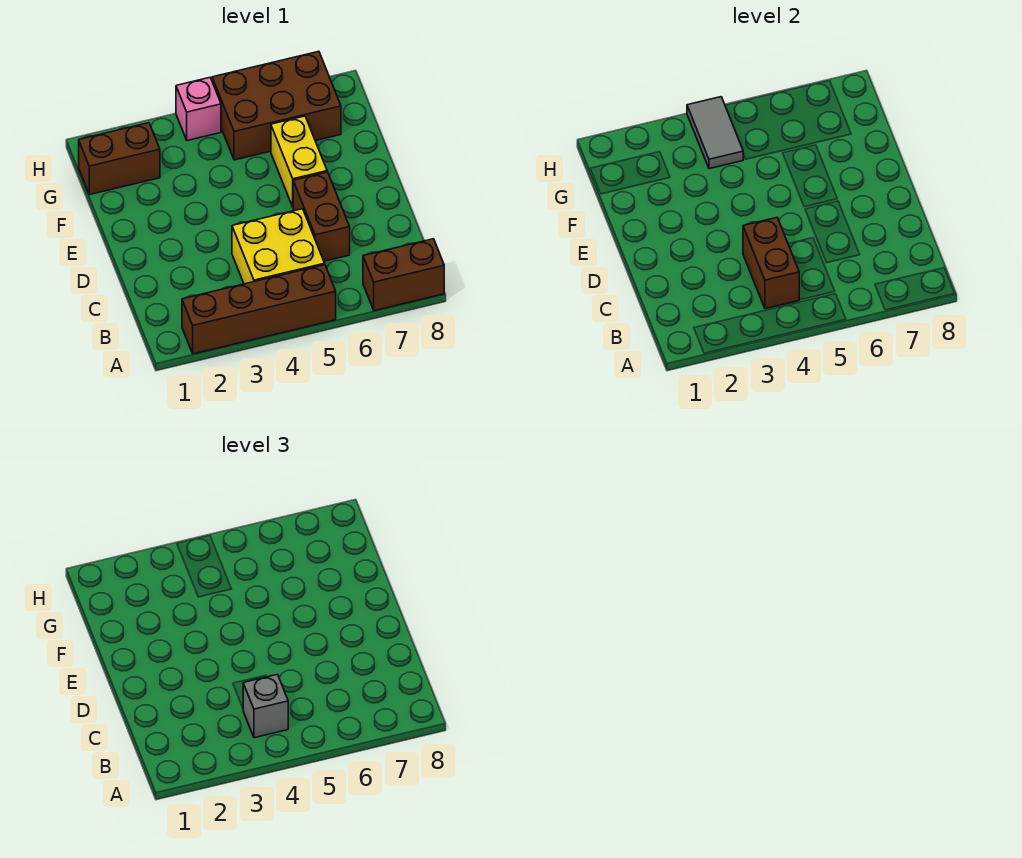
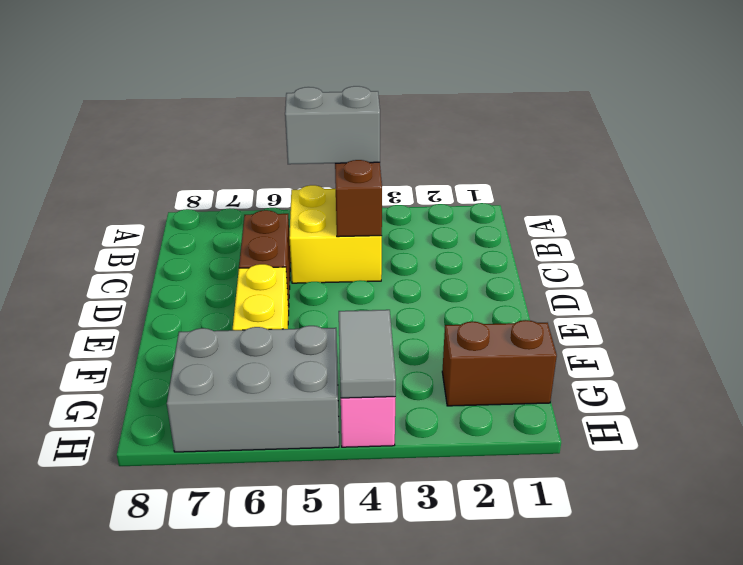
brown 1x4 brick [182,265,336,354] -> none
brown 1x2 brick [363,239,444,311] -> none
grey 1x1 brick [243,674,288,738] -> grey 1x2 brick [285,86,380,164]
brown 2x3 brick [212,51,341,160] -> grey 2x3 brick [167,326,339,452]

